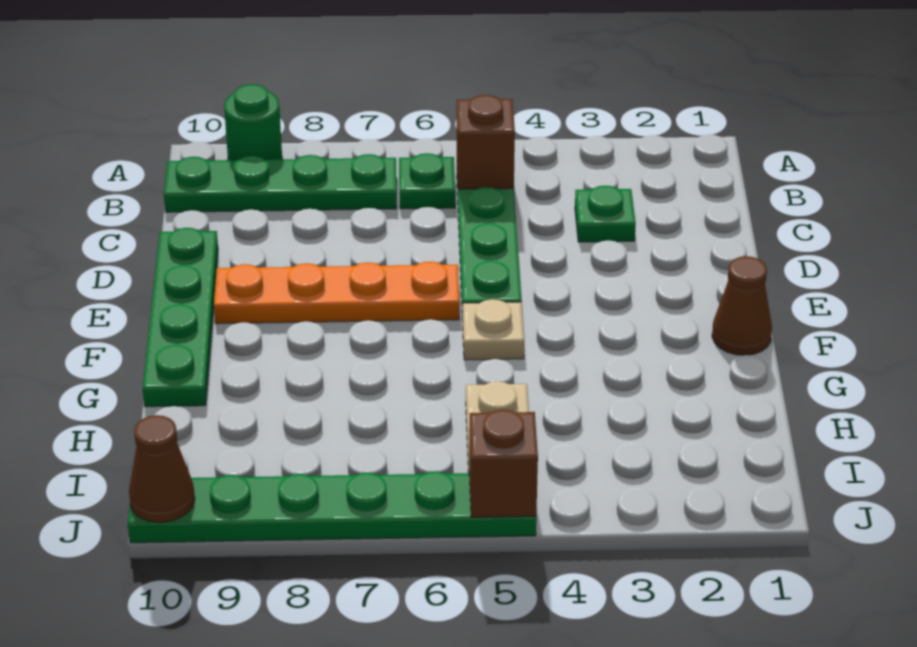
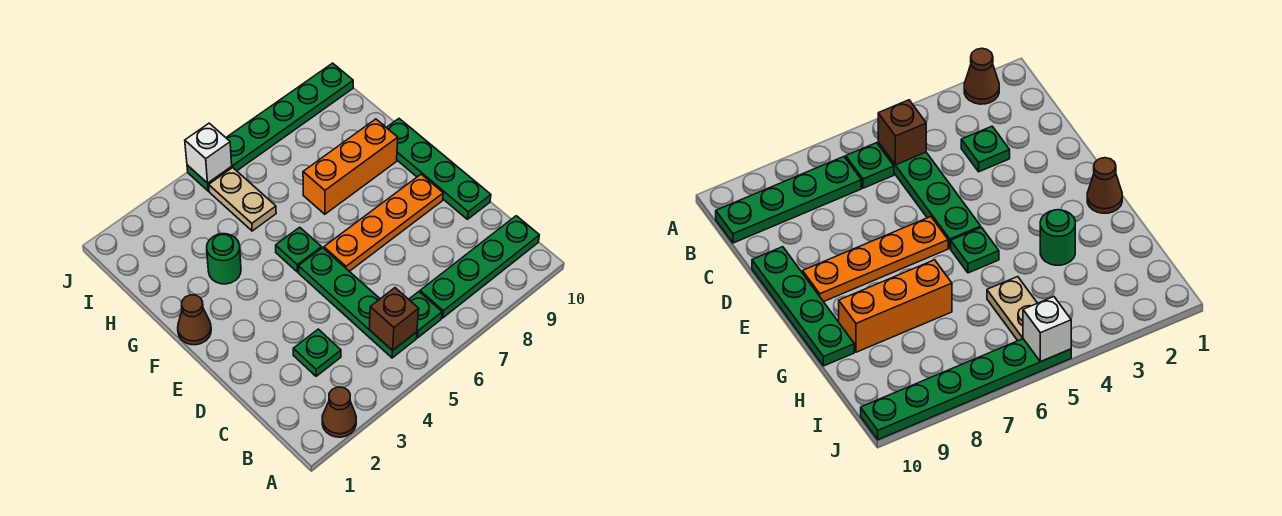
green 1x1 round brick [224,84,282,160] -> green 1x1 round brick moved to [207,234,241,284]
tan 1x1 plate [462,299,524,360] -> green 1x1 plate [276,227,322,272]
none -> orange 1x3 brick [303,119,398,214]
brown 1x1 brick [469,410,538,517] -> white 1x1 brick [185,123,232,183]
brown 1x1 cone [129,415,195,523] -> brown 1x1 cone moved to [322,387,356,437]

